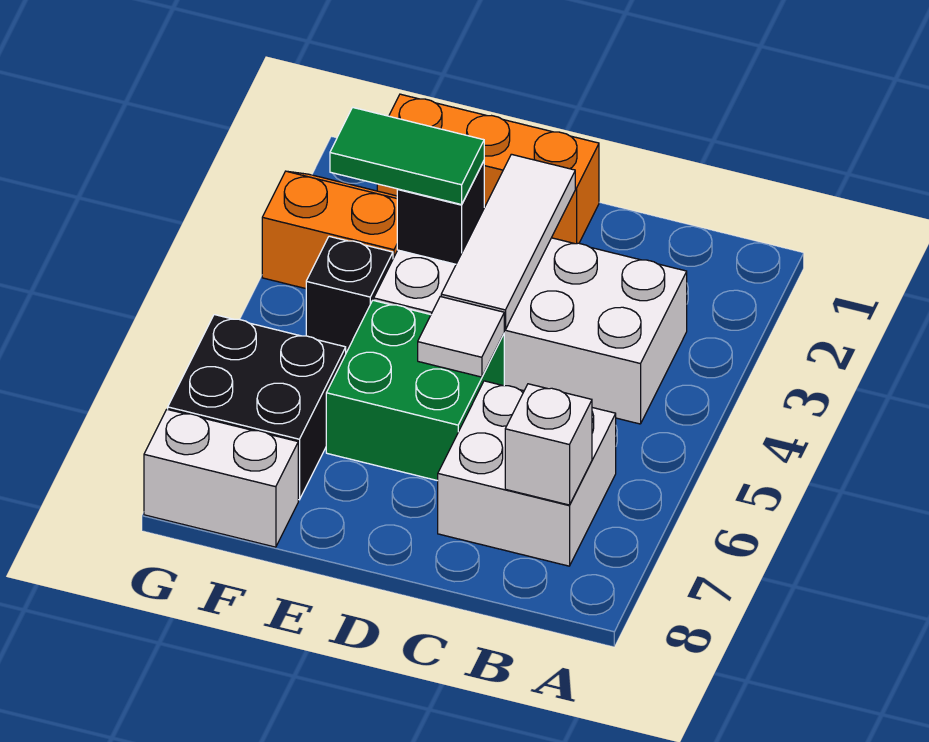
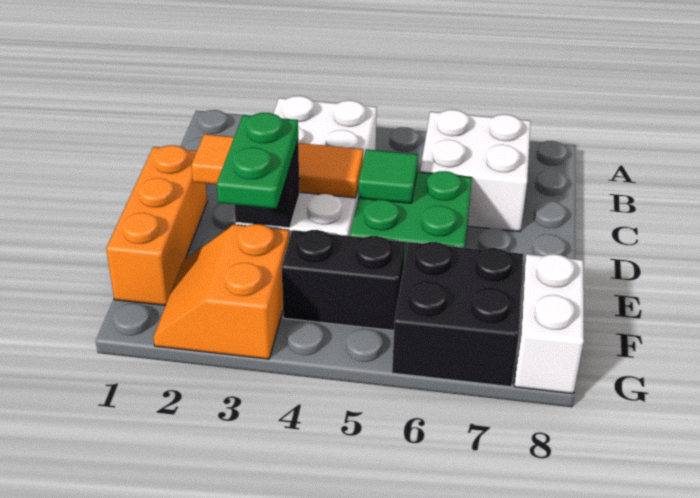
white 1x1 brick [505,384,592,505] -> none
white 1x3 tile [441,154,575,330] -> orange 1x3 tile [192,134,363,198]
white 1x1 tile [418,297,504,377] -> green 1x1 tile [358,149,418,203]
green 1x2 tile [330,107,484,205] -> green 1x2 plate [217,113,298,209]
black 1x1 brick [306,236,393,352] -> black 1x2 brick [282,230,405,330]

